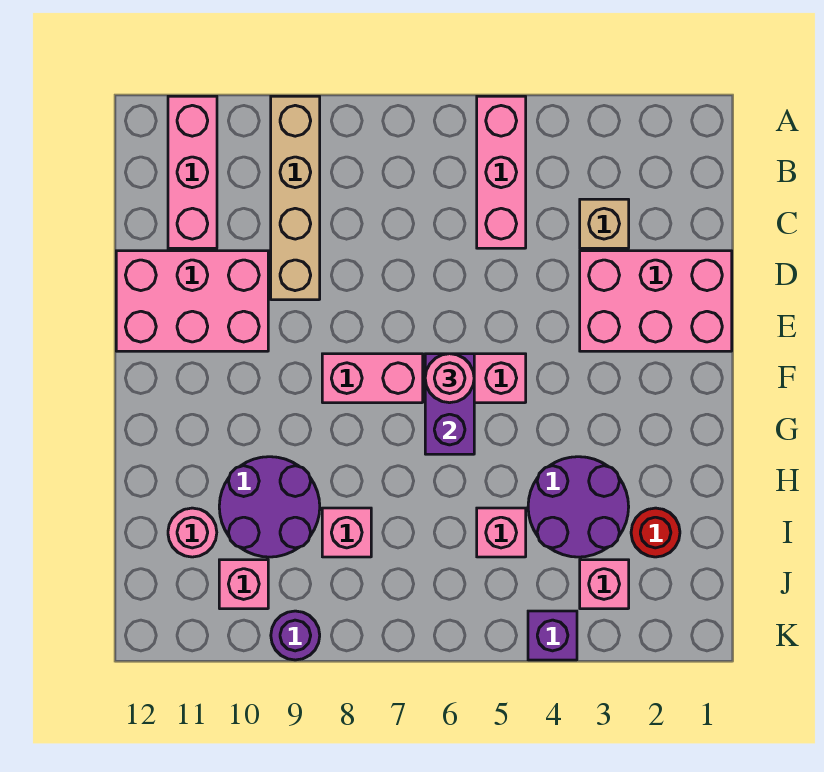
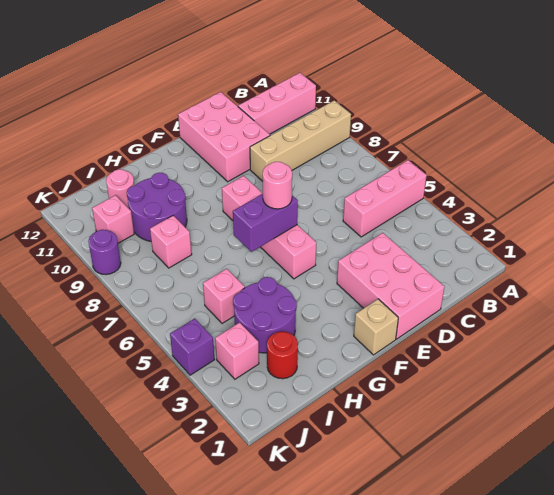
tan 1x1 brick [580,199,629,248] -> tan 1x1 brick moved to [354,299,398,355]

